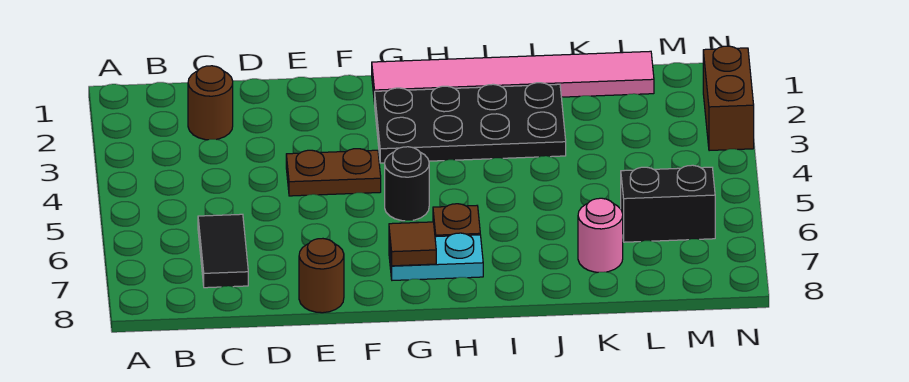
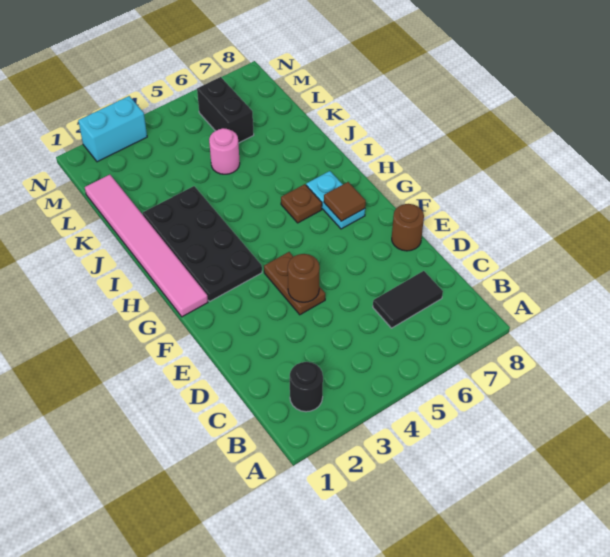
brown 1x1 round brick [188,66,233,140] -> brown 1x1 round brick moved to [288,254,320,302]
black 1x1 round brick [385,147,429,221] -> black 1x1 round brick moved to [290,362,323,412]
pink 1x1 round brick [578,198,623,272] -> pink 1x1 round brick moved to [209,128,240,174]
brown 1x2 brick [703,46,754,151] -> cyan 1x2 brick [78,96,147,162]

